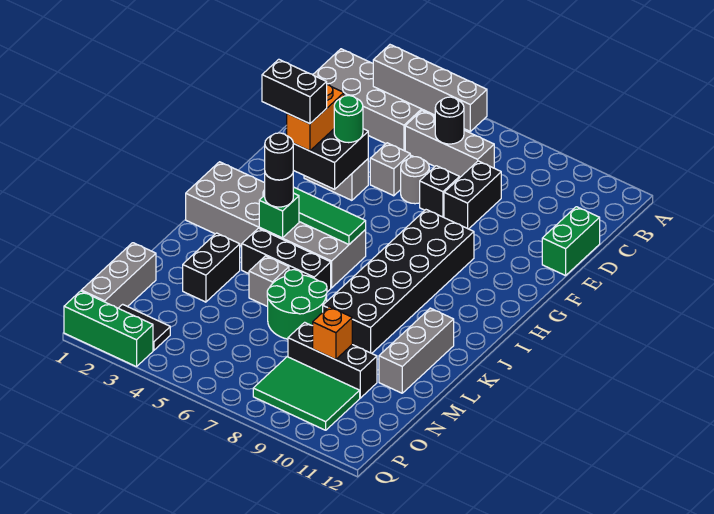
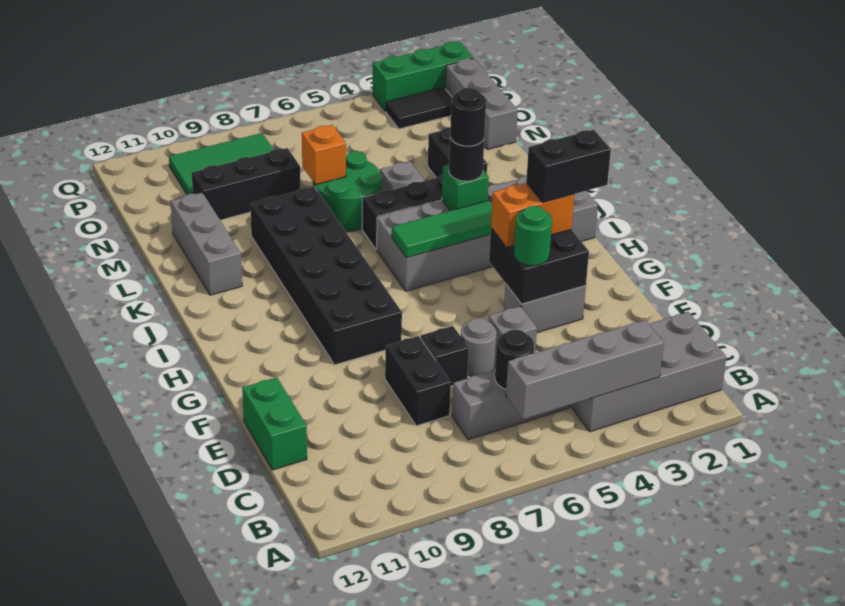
orange 1x2 brick [287,85,344,151] -> orange 1x2 brick turned to [491,183,574,247]
orange 1x1 brick [313,307,352,360] -> orange 1x1 brick moved to [302,125,346,185]

